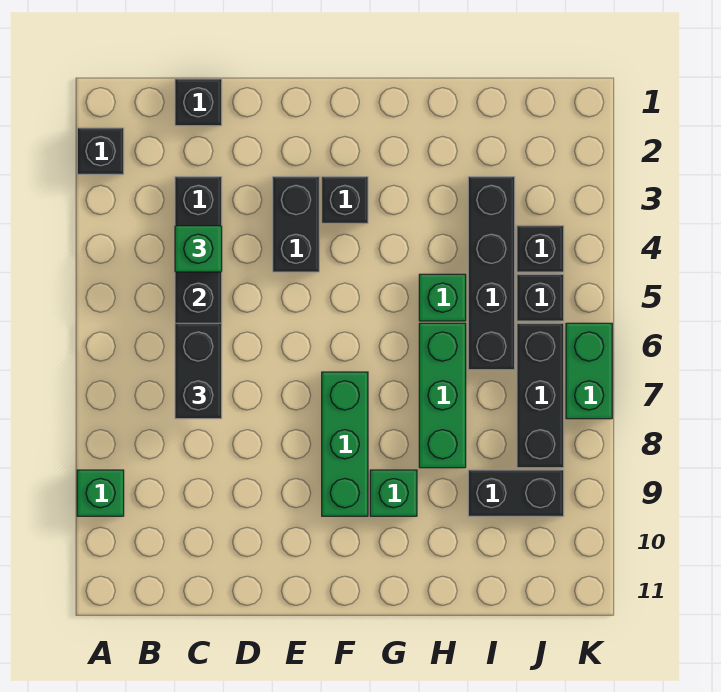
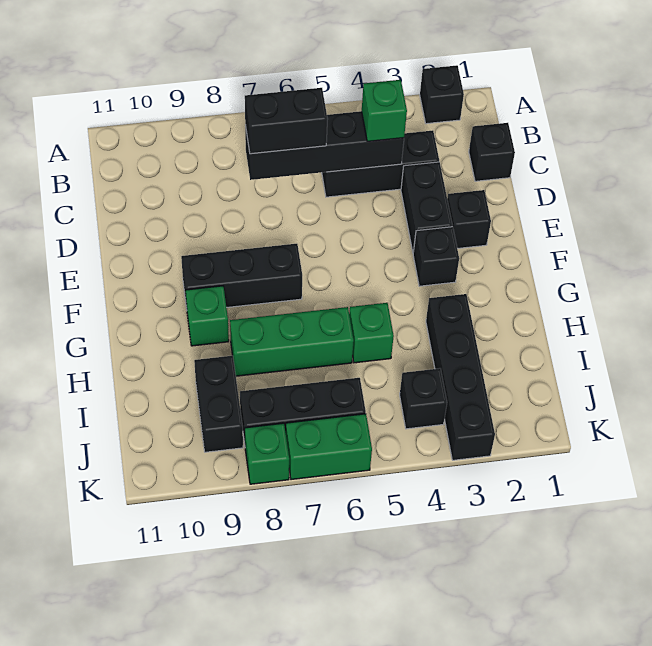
green 1x1 brick [77,470,124,516] -> green 1x1 brick moved to [245,423,289,484]
black 1x2 brick [273,177,319,272] -> black 1x2 brick turned to [401,162,452,252]
green 1x3 brick [322,372,368,516] -> black 1x3 brick [181,244,302,308]
black 1x4 brick [468,177,515,370] -> black 1x4 brick turned to [426,294,495,460]
black 1x1 brick [517,274,564,321] -> black 1x1 brick moved to [447,190,491,248]

